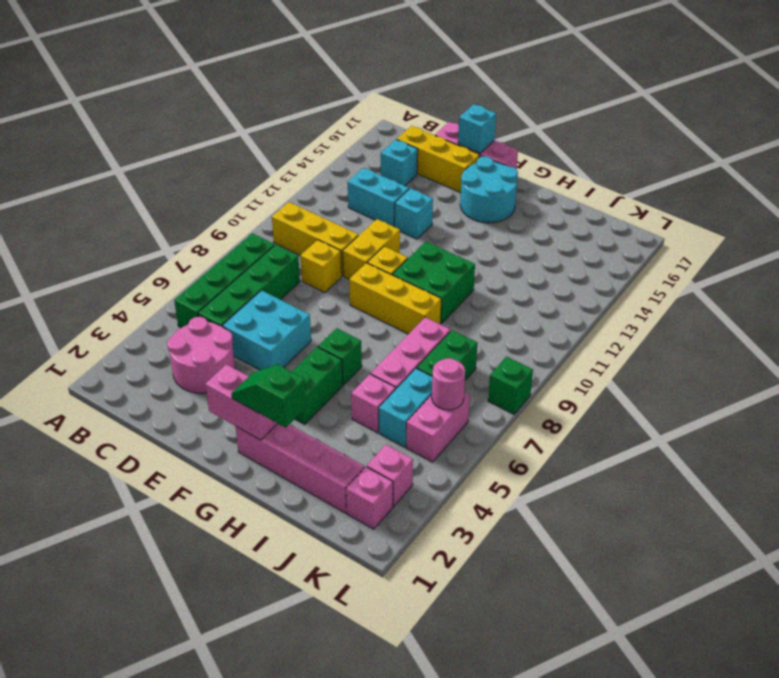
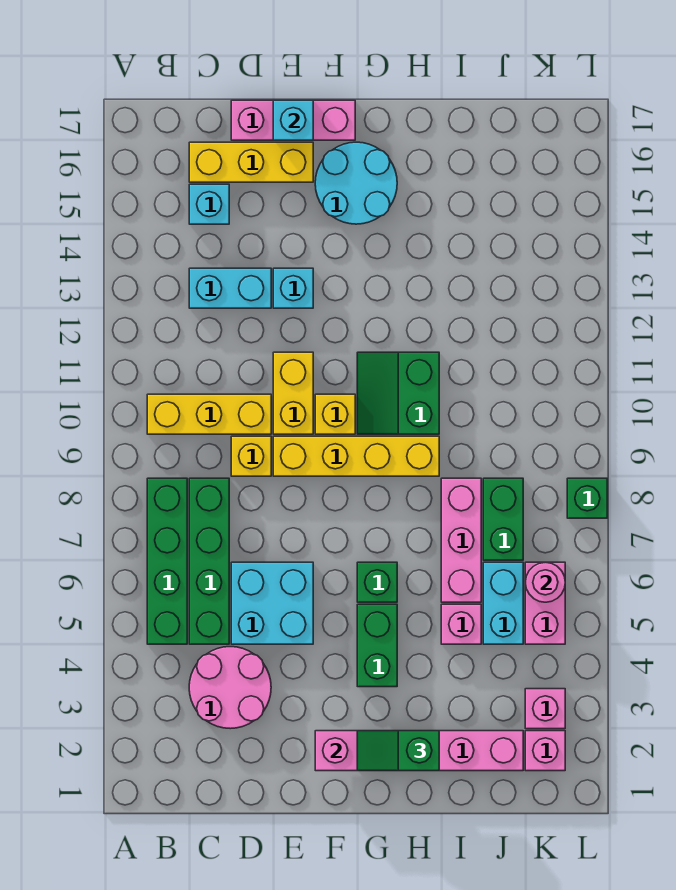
yellow 1x3 brick [349,263,441,334] -> yellow 1x4 brick [273,436,439,476]
green 2x2 brick [392,242,475,324] -> green 2x2 slope [357,352,439,434]

